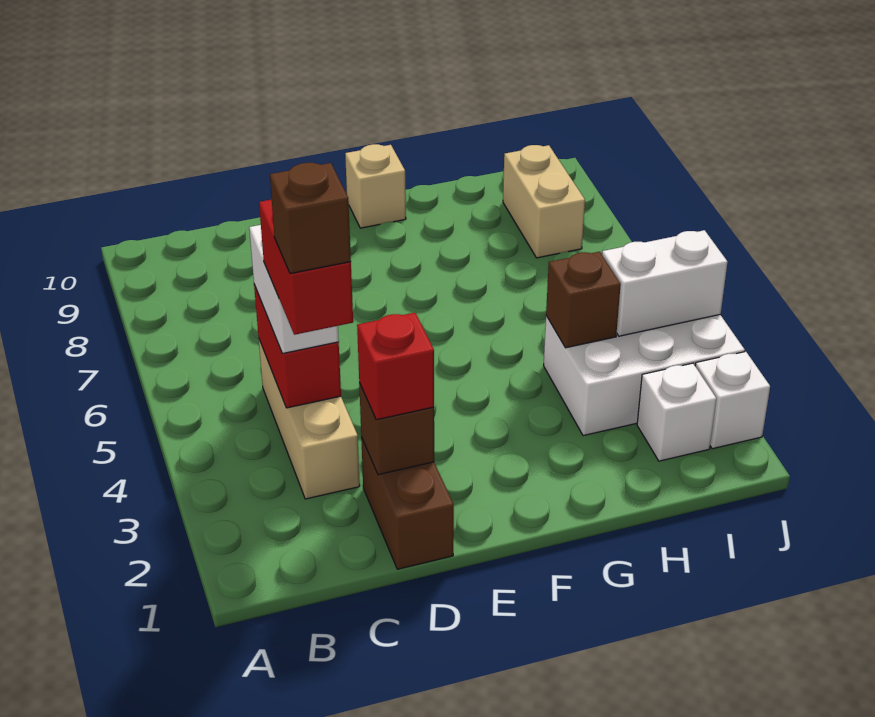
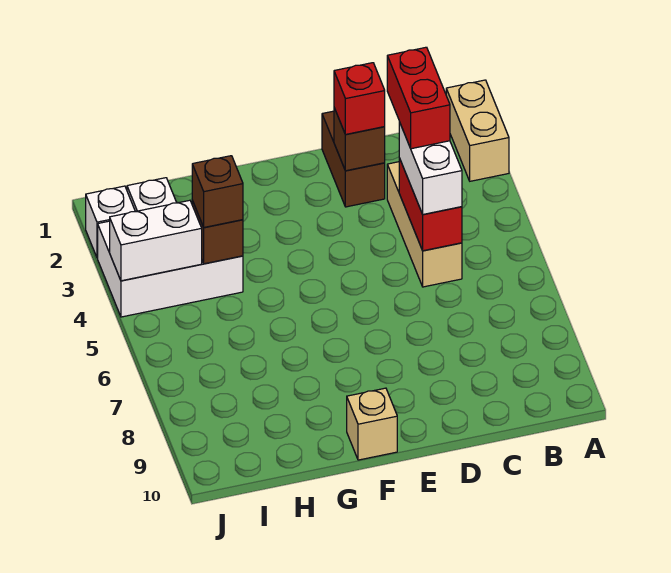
brown 1x1 brick [270,163,351,274] -> brown 1x1 brick moved to [192,156,243,228]
tan 1x2 brick [503,145,585,258] -> tan 1x2 brick moved to [446,80,509,181]

